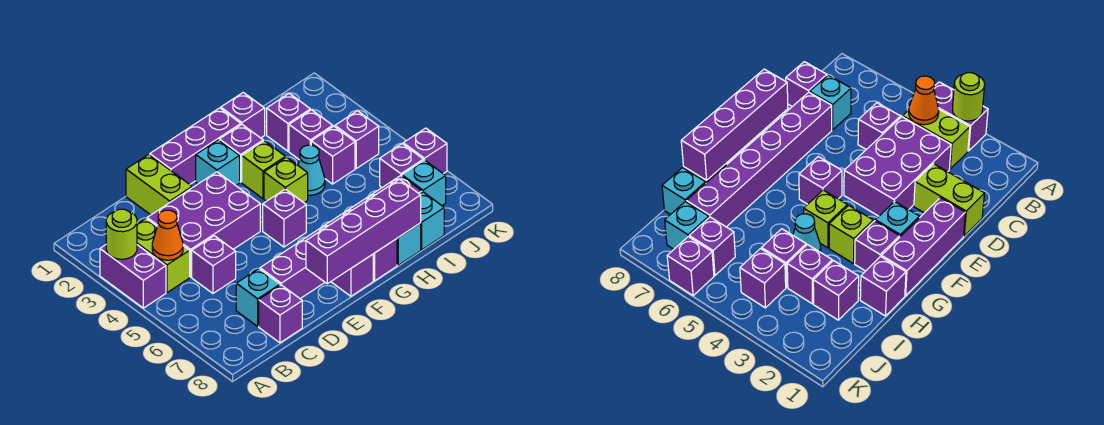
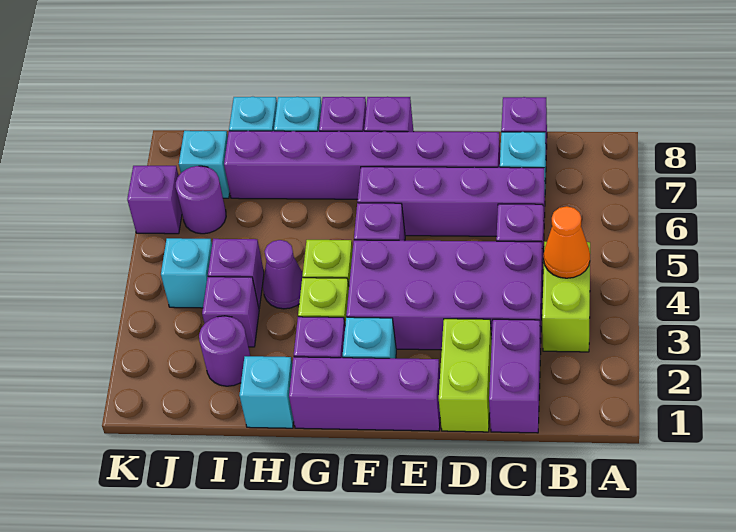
purple 1x2 brick [100,245,166,308] -> purple 1x2 brick moved to [489,319,541,433]
lime 1x1 round brick [106,209,137,259] -> none
purple 2x3 brick [147,172,260,277] -> purple 2x4 brick [346,240,543,351]
purple 1x4 brick [306,179,421,284] -> purple 1x4 brick moved to [357,167,545,236]
purple 1x1 brick [221,92,265,138] -> cyan 1x1 brick [239,356,294,428]
cyan 1x1 cone [298,145,325,195] -> purple 1x1 cone [263,240,303,309]
purple 1x1 brick [267,93,310,151] -> purple 1x1 round brick [199,316,250,386]
purple 1x1 brick [335,111,379,168] -> cyan 1x1 brick [161,238,212,308]
purple 1x1 brick [380,144,423,187] -> purple 1x1 round brick [176,166,226,234]

